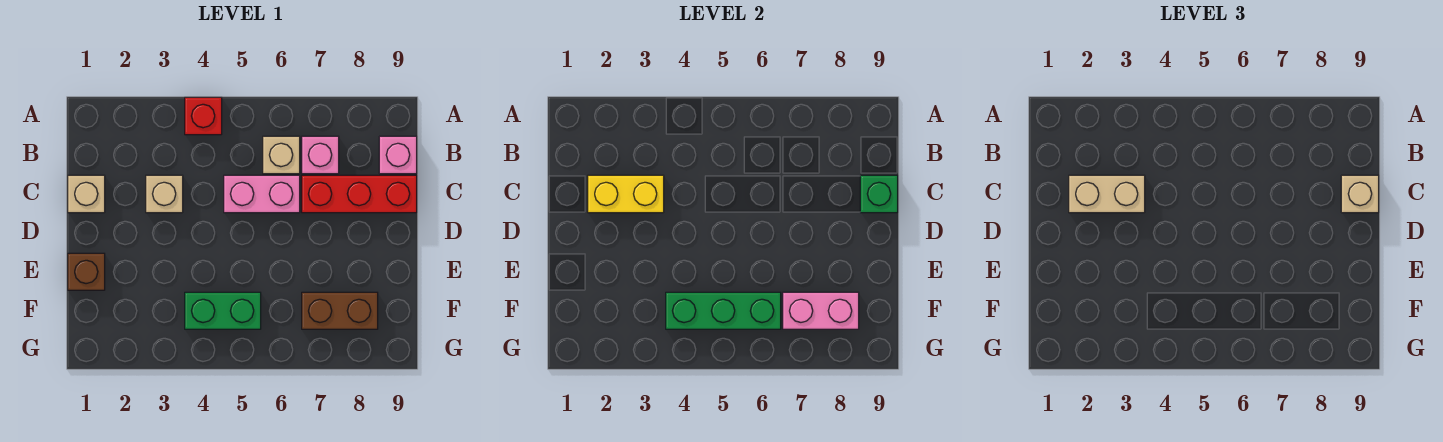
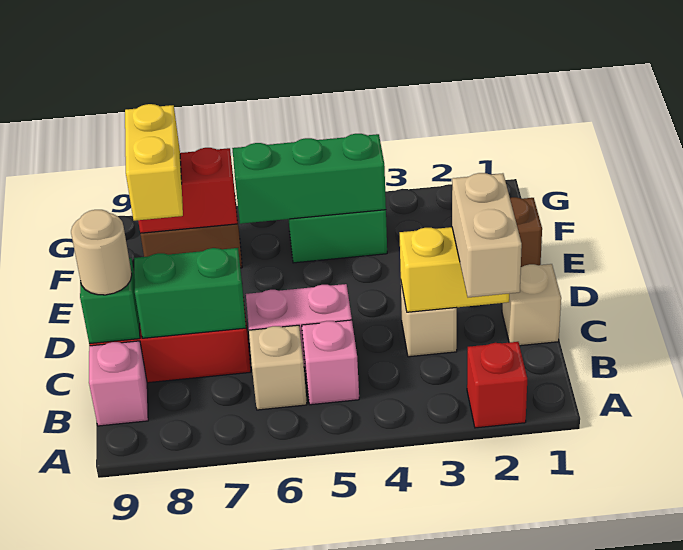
red 1x1 brick [185,97,222,135] -> red 1x1 brick moved to [467,342,527,428]
pink 1x1 brick [302,136,339,174] -> pink 1x1 brick moved to [302,320,359,405]
tan 1x2 brick [1069,175,1145,213] -> tan 1x2 brick turned to [452,173,522,297]
none -> green 1x2 brick [134,248,246,338]
tan 1x1 brick [1341,175,1379,213] -> tan 1x1 round brick [71,210,132,295]
none -> yellow 1x2 brick [125,104,183,221]
pink 1x2 brick [783,292,859,329] -> red 1x2 brick [138,148,237,233]

